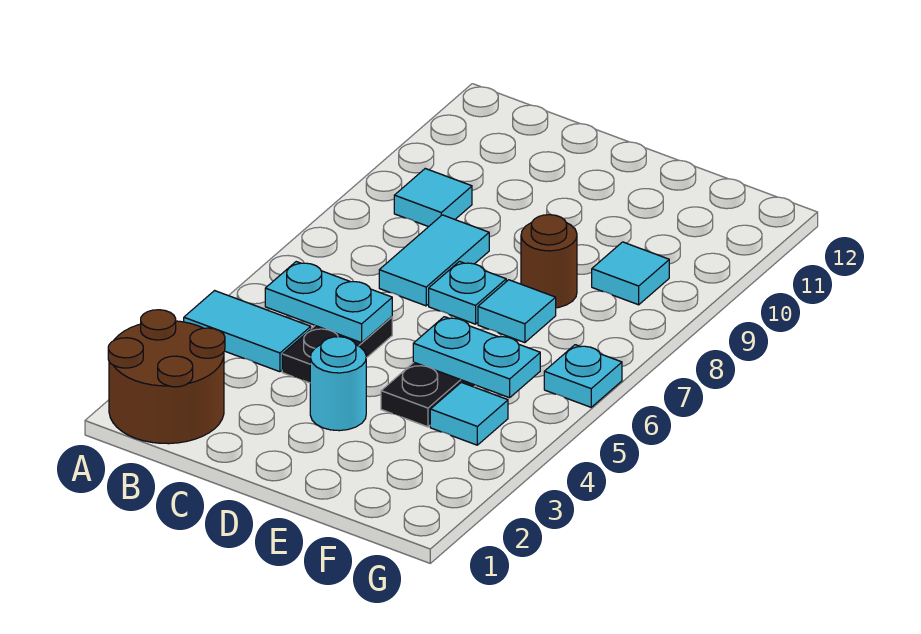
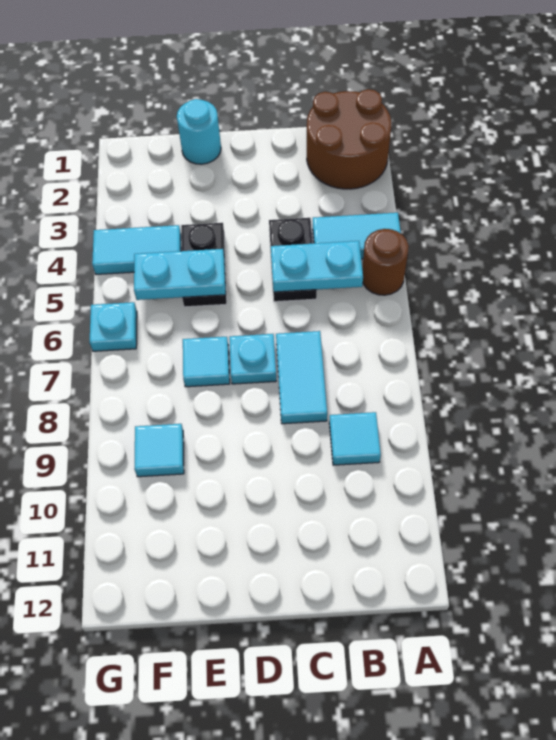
cyan 1x1 round brick [310,337,366,431] -> cyan 1x1 round brick moved to [177,99,221,164]
brown 1x1 round brick [521,215,577,308] -> brown 1x1 round brick moved to [362,229,409,295]
cyan 1x1 tile [430,382,508,445] -> cyan 1x2 tile [92,225,181,274]

